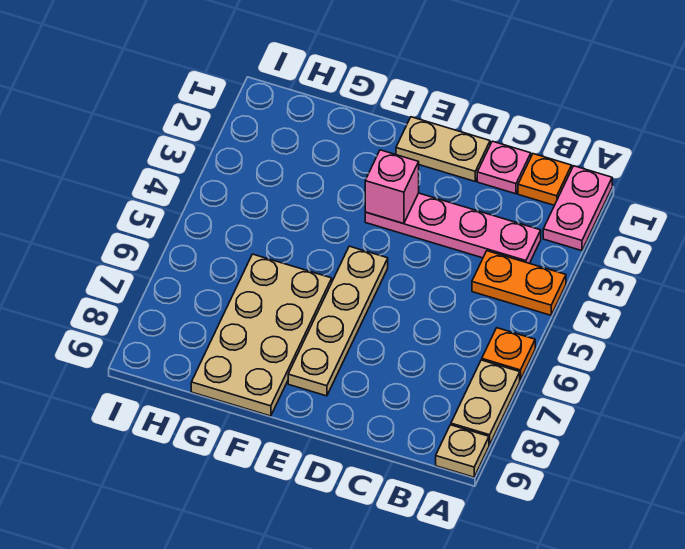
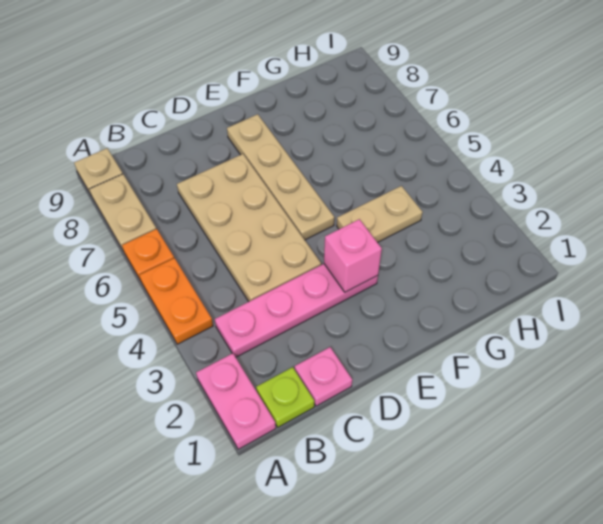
orange 1x2 plate [472,251,566,315] -> orange 1x2 plate turned to [140,258,213,344]
orange 1x1 plate [518,154,572,205] -> lime 1x1 plate [256,367,314,427]
tan 1x2 plate [396,117,490,181] -> tan 1x2 plate moved to [337,186,423,243]
tan 2x4 plate [191,254,332,416] -> tan 2x4 plate moved to [177,154,321,302]

